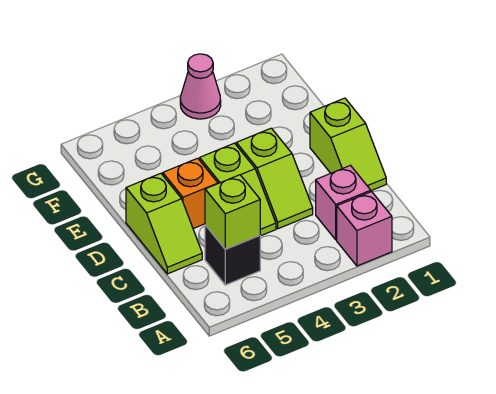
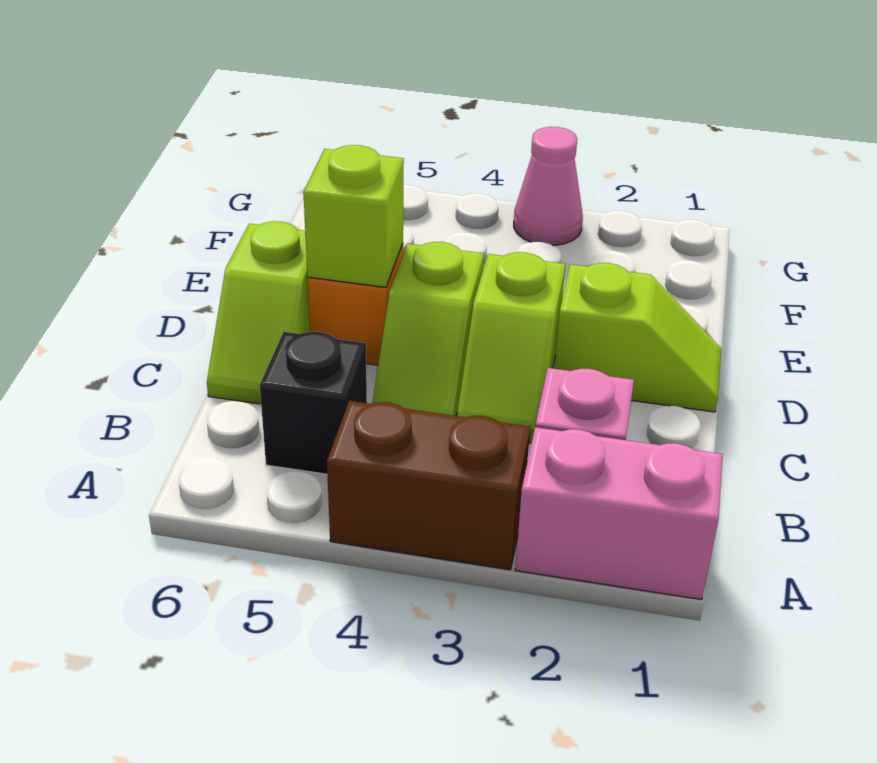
pink 1x1 brick [337,192,392,266] -> pink 1x2 brick [515,427,723,600]
none -> brown 1x2 brick [327,401,530,570]
lime 1x1 brick [205,175,260,249] -> lime 1x1 brick moved to [303,145,404,287]
lime 1x2 slope [310,98,386,191] -> lime 1x2 slope turned to [554,263,721,412]

